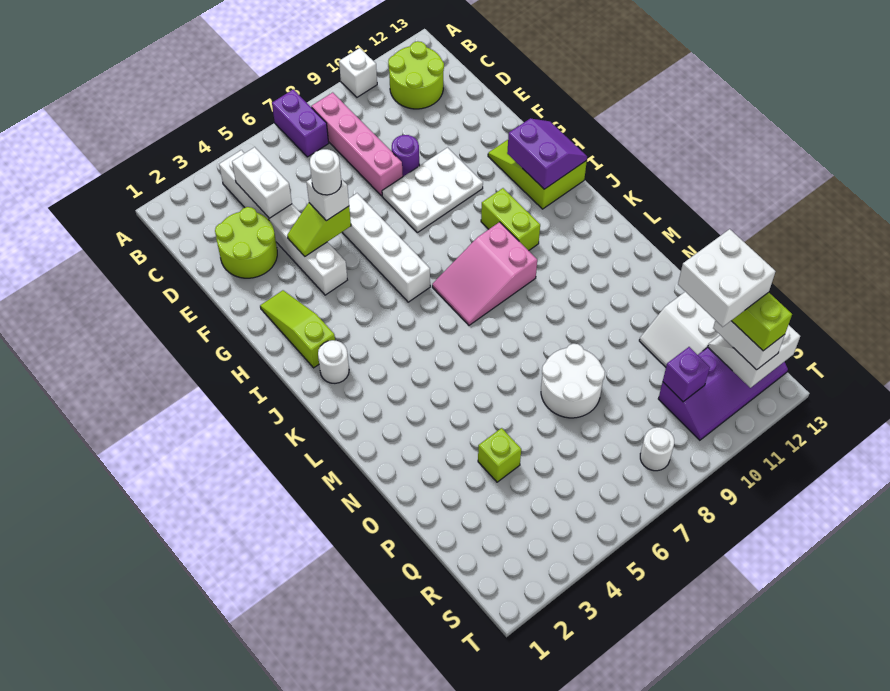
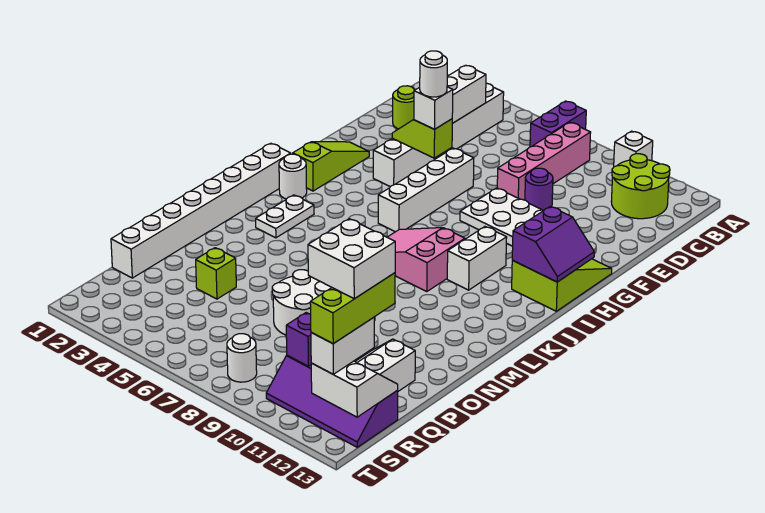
lime 2x2 round brick [215,207,277,278] -> lime 1x1 round brick [393,86,414,129]
lime 1x2 brick [481,188,540,251] -> white 1x2 brick [447,227,507,290]
none -> white 1x8 brick [111,143,291,278]
none -> white 1x2 plate [256,195,314,238]

